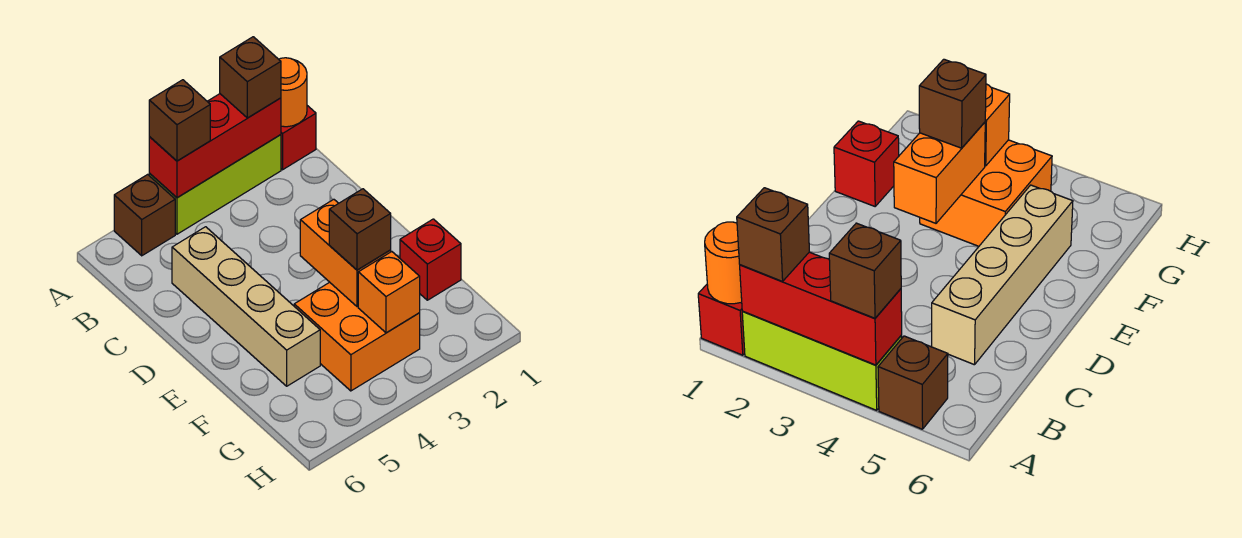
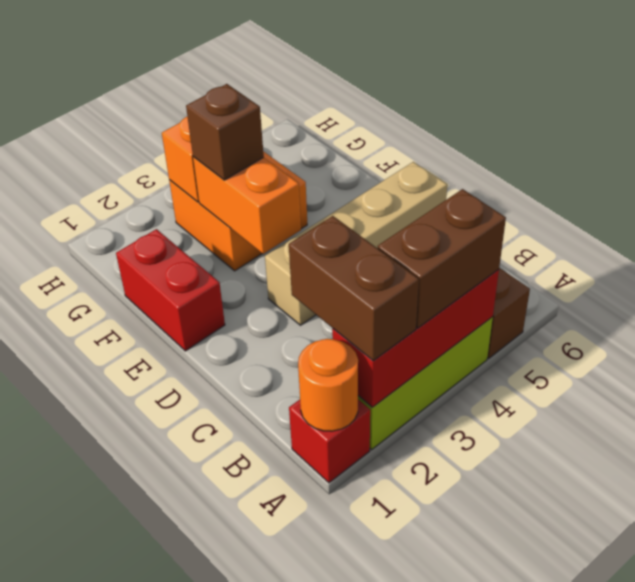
brown 1x1 brick [220,37,281,118] -> brown 1x2 brick [289,216,419,361]
brown 1x1 brick [149,80,210,161] -> brown 1x2 brick [378,189,506,328]
tan 1x4 brick [172,227,320,386] -> tan 1x4 brick turned to [265,162,447,325]
red 1x1 brick [400,219,461,300] -> red 1x2 brick [116,229,225,351]

